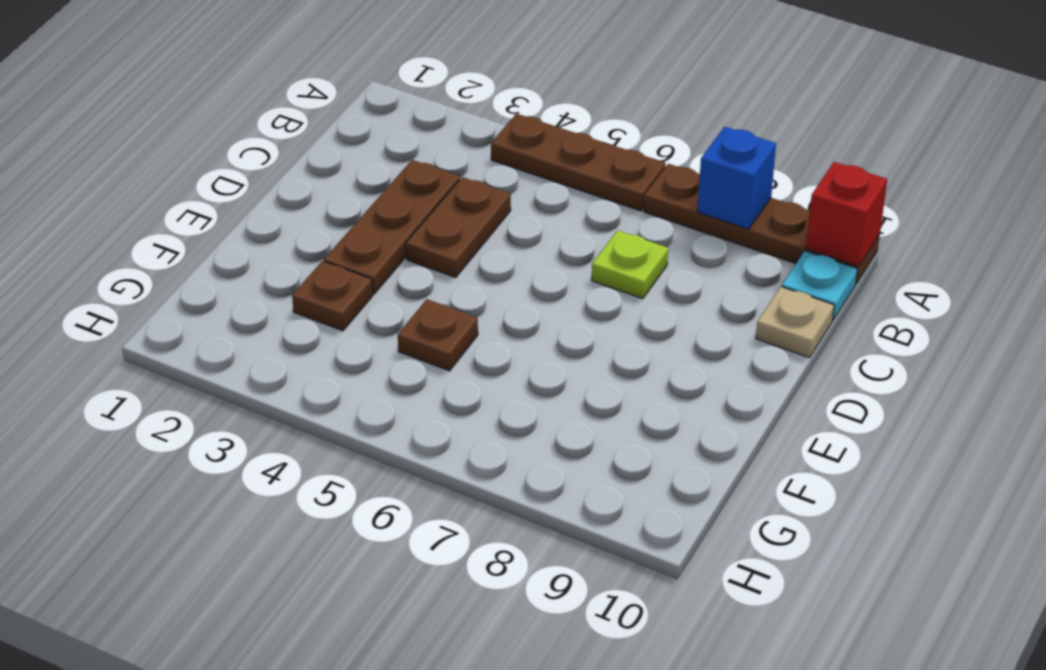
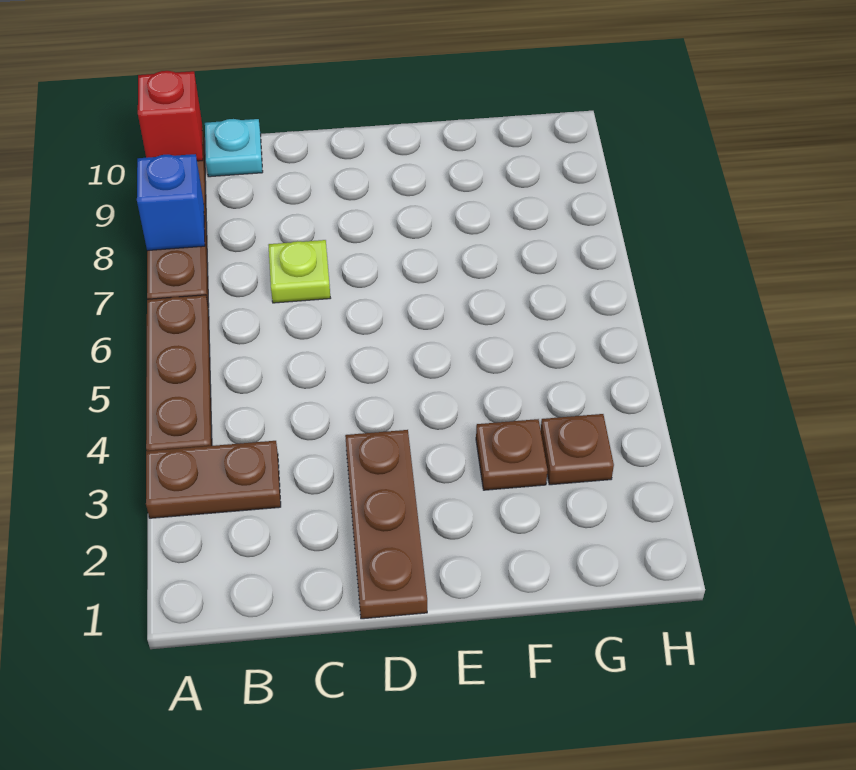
brown 1x3 plate [324,160,460,294] -> brown 1x3 plate turned to [345,430,427,619]
brown 1x2 plate [406,177,511,277] -> brown 1x2 plate moved to [146,441,281,518]
tan 1x1 plate [756,287,834,358] -> none
brown 1x1 plate [398,299,478,371] -> brown 1x1 plate moved to [541,414,614,485]

